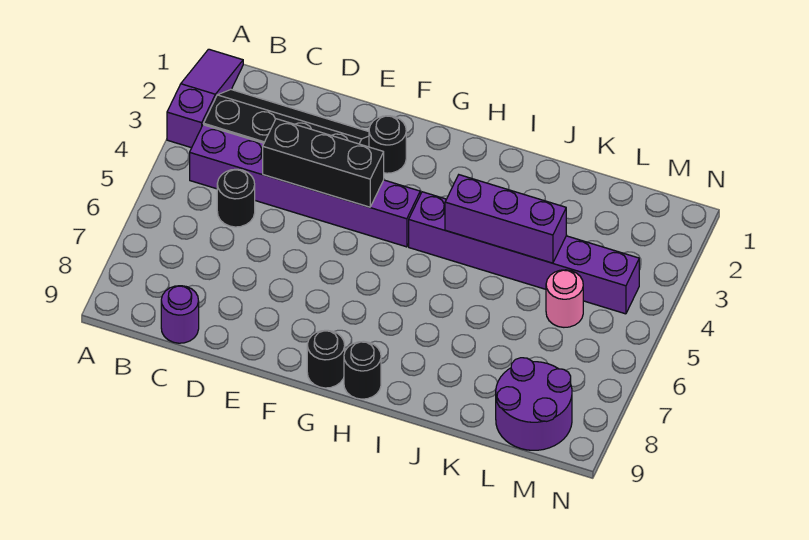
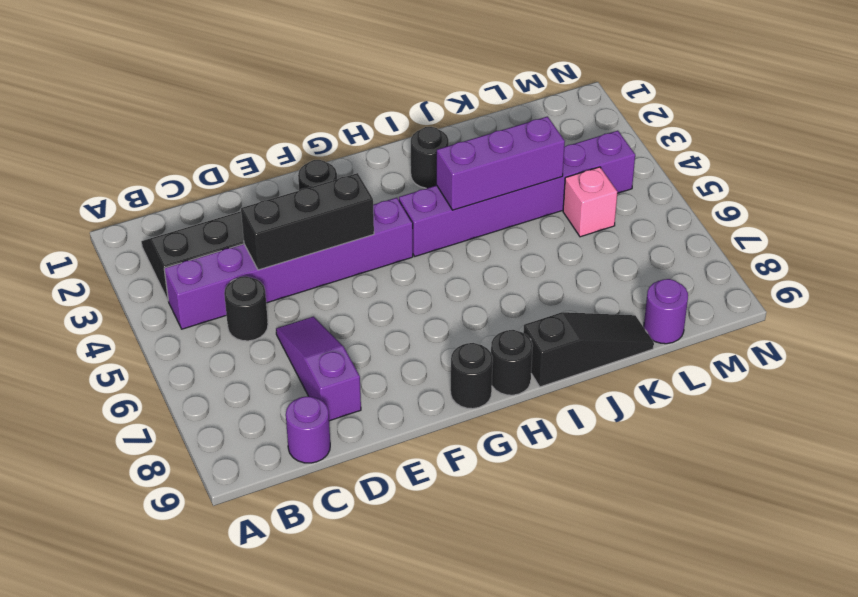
purple 1x3 slope [167,49,243,148] -> purple 1x3 slope moved to [276,317,361,421]
none -> black 1x1 round brick [411,127,449,188]
none -> black 1x3 slope [523,312,654,387]
pink 1x1 round brick [546,270,583,327] -> pink 1x1 brick [563,167,617,237]
purple 2x2 round brick [496,358,572,450] -> purple 1x1 round brick [644,279,688,344]

